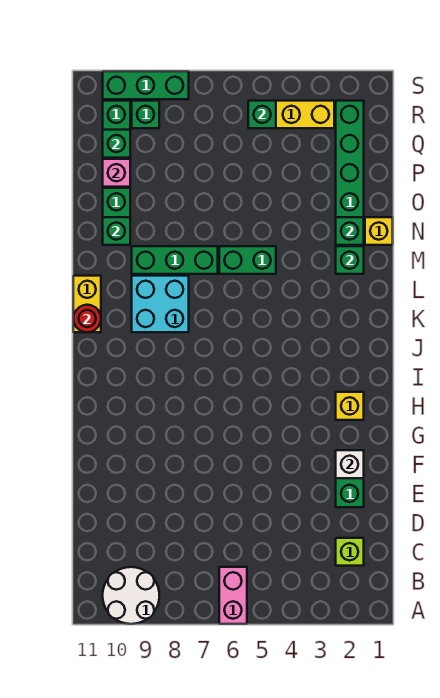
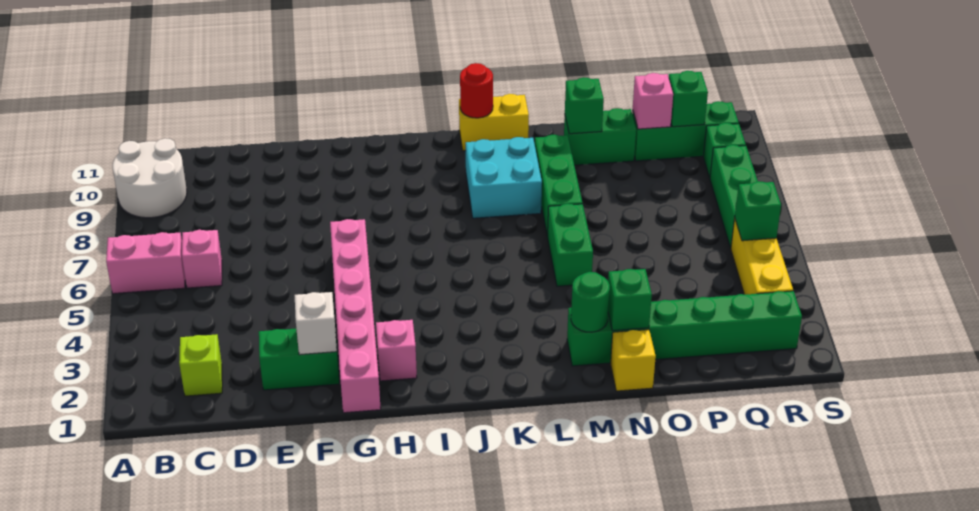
none -> pink 1x1 brick [182,230,222,288]
none -> pink 1x6 brick [330,219,381,413]
yellow 1x1 brick [336,392,364,420] -> pink 1x1 brick [376,320,417,381]
green 1x1 brick [336,246,364,274] -> green 1x1 round brick [571,272,610,332]
green 1x3 brick [103,71,189,99] -> green 1x3 brick moved to [710,145,758,248]

